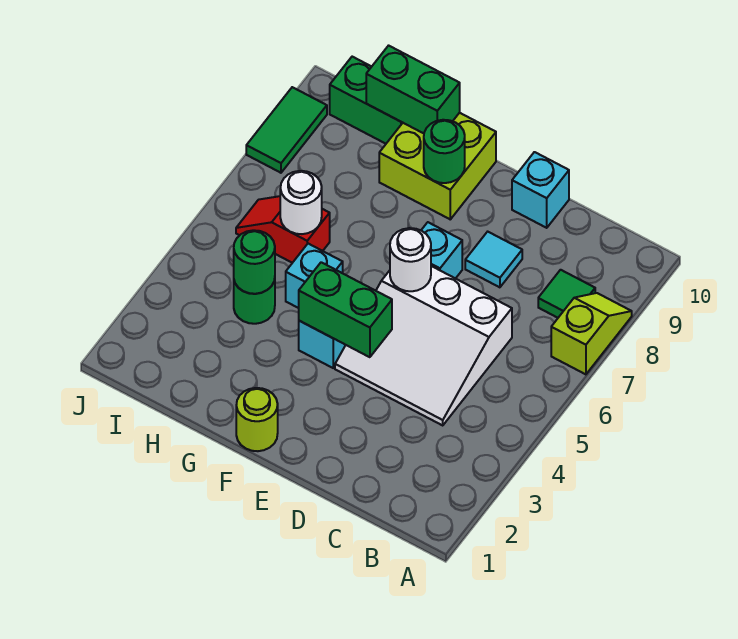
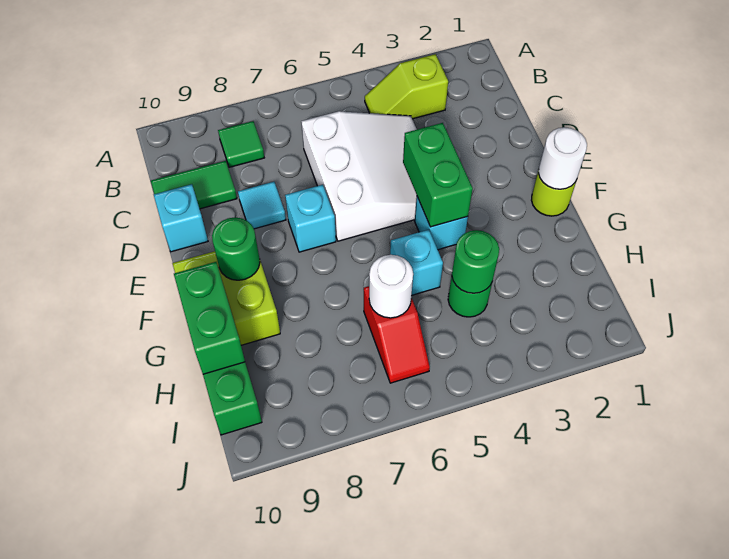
lime 1x2 slope [551,293,632,374] -> lime 1x2 slope moved to [365,54,448,119]
white 1x1 round brick [390,228,431,291] -> white 1x1 round brick moved to [539,127,587,189]
green 1x2 tile [246,87,327,173] -> green 1x2 tile moved to [151,161,237,209]

